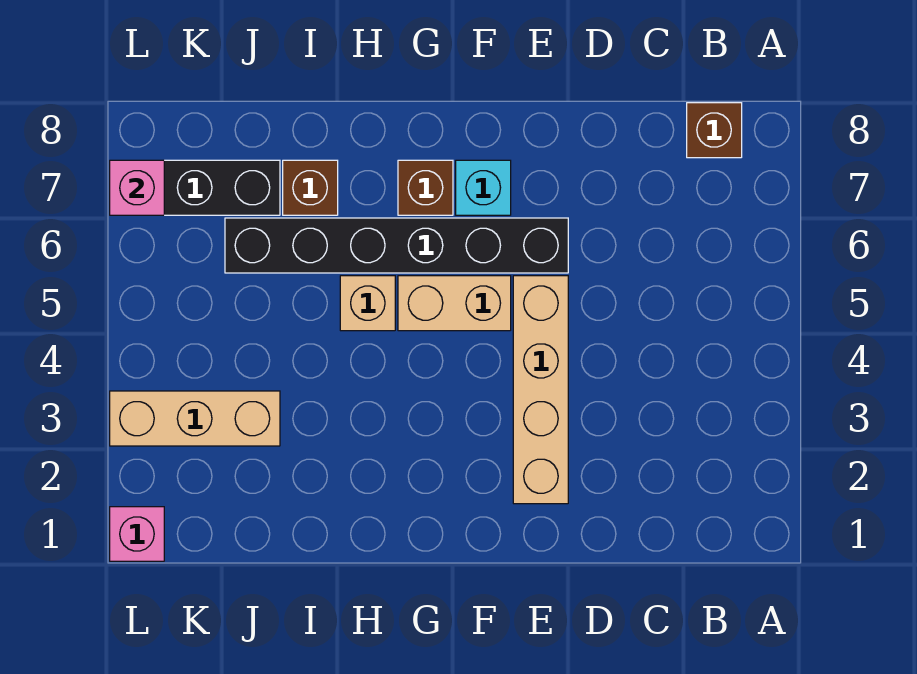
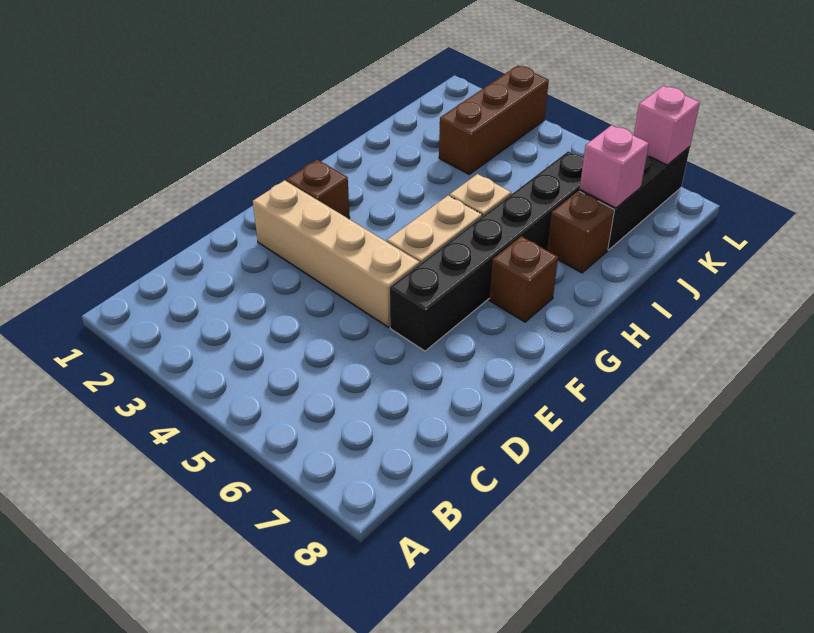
brown 1x1 brick [687,103,742,158] -> brown 1x1 brick moved to [286,160,350,219]
cyan 1x1 brick [456,160,511,215] -> none
tan 1x3 brick [110,391,280,446] -> brown 1x3 brick [439,66,549,174]
pink 1x1 brick [110,507,164,561] -> pink 1x1 brick moved to [580,125,649,208]

